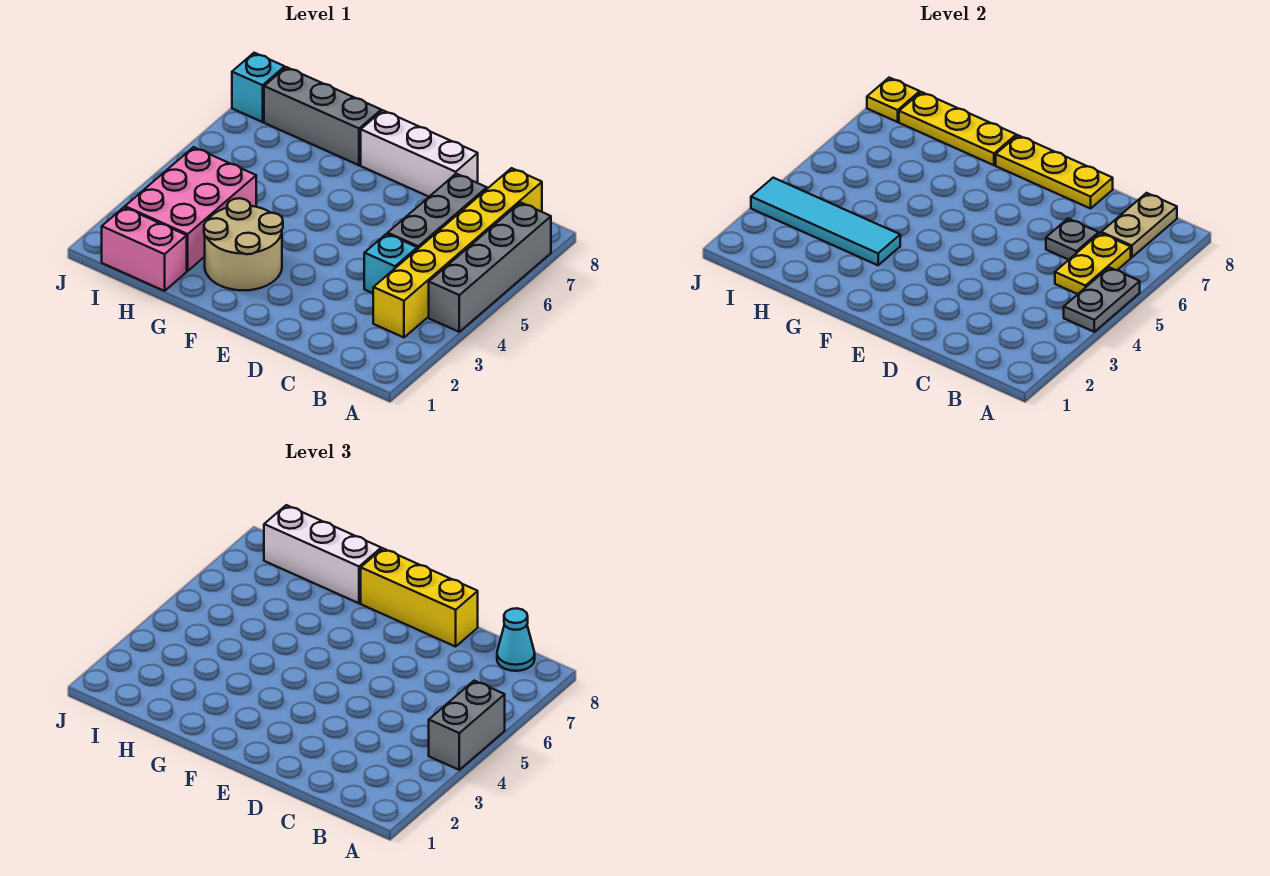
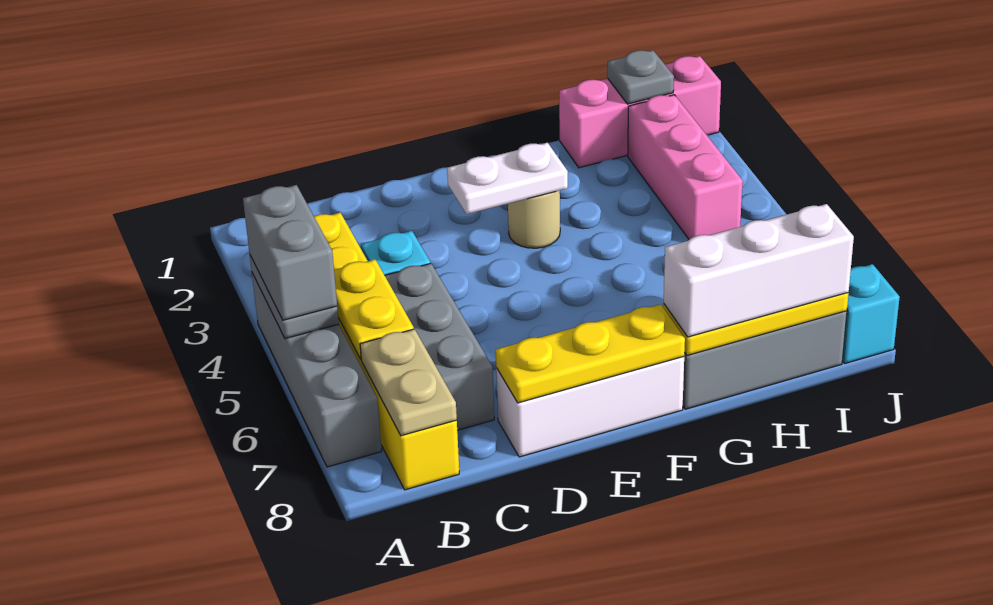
cyan 1x1 cone [497,608,535,671] -> none
grey 1x1 plate [1046,219,1099,260] -> grey 1x1 plate moved to [607,50,674,104]
yellow 1x3 brick [361,548,478,647] -> none
none -> white 1x2 plate [447,143,568,214]
tan 2x2 round brick [204,198,283,290] -> tan 1x1 round brick [508,191,560,248]
cyan 1x4 tile [751,178,900,265] -> none
pink 1x2 brick [102,207,187,291] -> pink 1x3 brick [559,56,721,168]
pink 2x3 brick [125,147,256,271] -> pink 1x3 brick [628,95,743,239]
yellow 1x1 plate [867,78,920,122] -> none

